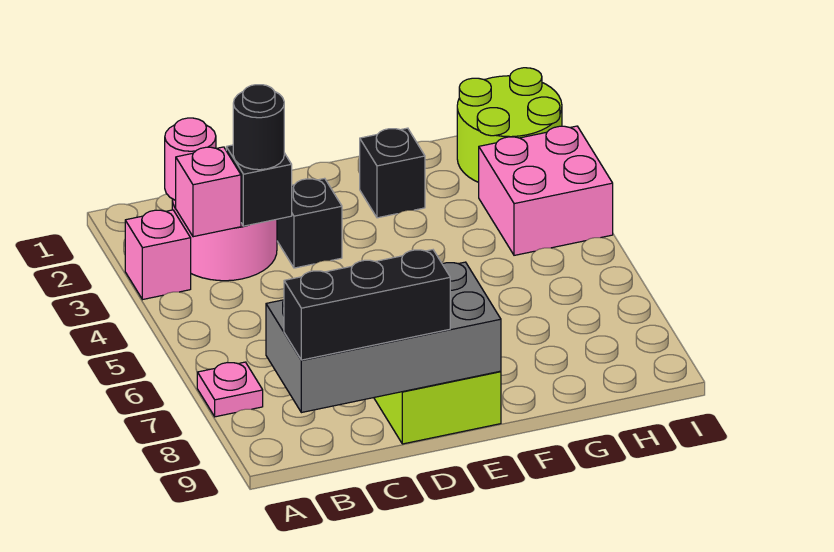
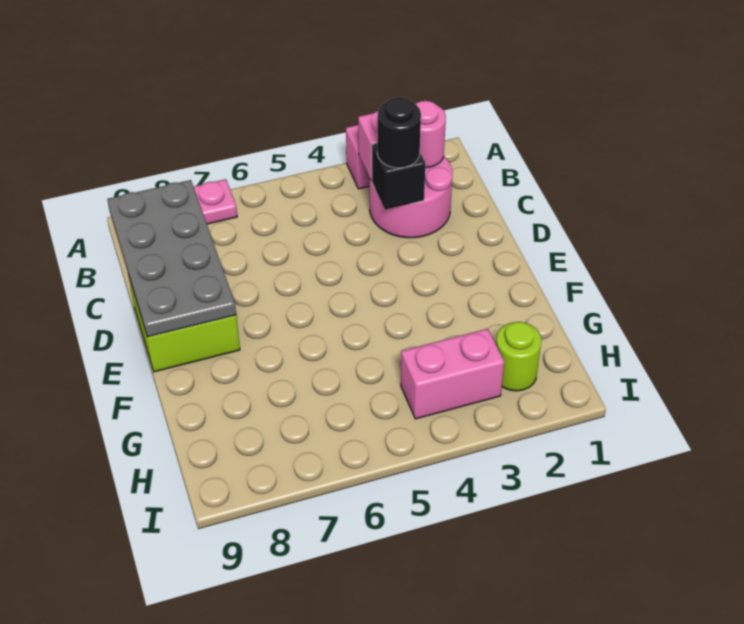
grey 2x4 brick [266,262,501,413] -> grey 2x4 plate [107,180,236,337]
black 1x3 brick [284,250,450,360] -> none
black 1x1 brick [277,178,342,268] -> none
black 1x1 brick [360,128,425,218] -> none
lime 2x2 round brick [457,68,562,182] -> lime 1x1 round brick [496,322,542,391]
pink 2x2 brick [479,126,613,255] -> pink 1x2 brick [401,329,504,419]

